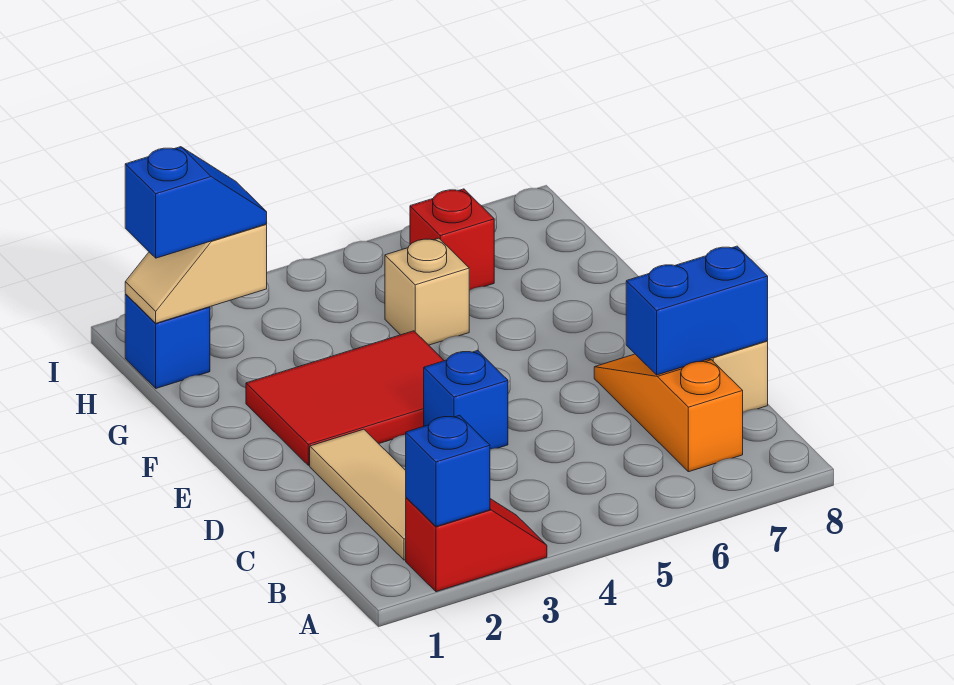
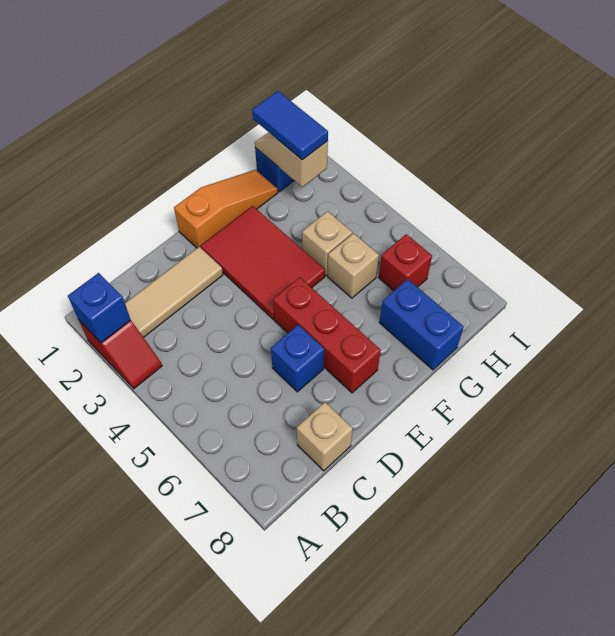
orange 1x3 slope [594,354,743,472] -> orange 1x3 slope moved to [174,170,278,248]
blue 1x2 brick [626,246,768,375] -> blue 1x2 brick moved to [379,279,464,370]
blue 1x1 brick [424,350,508,449] -> blue 1x1 brick moved to [271,325,324,392]
none -> red 1x3 brick [273,277,381,393]
none -> tan 1x1 brick [302,211,352,275]
blue 1x2 slope [125,147,267,258] -> blue 1x2 tile [252,91,328,160]

